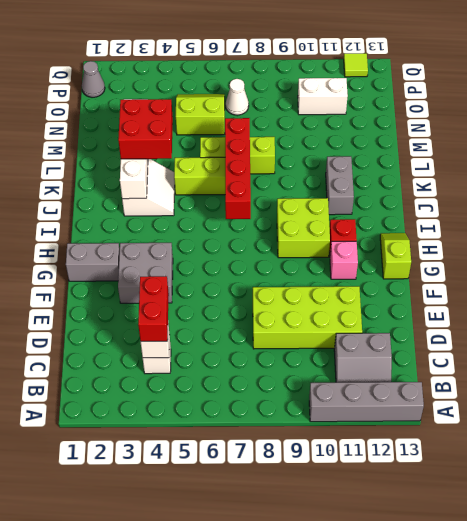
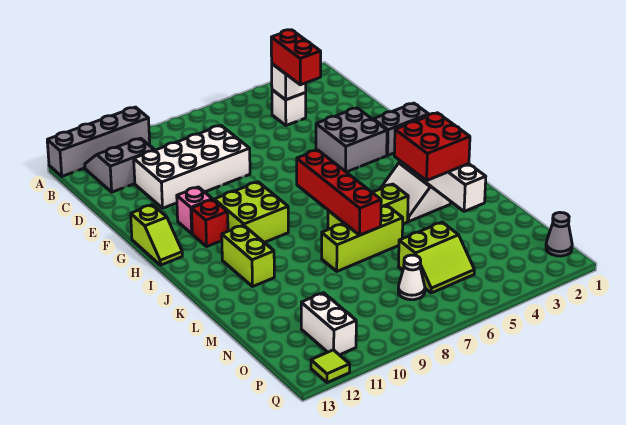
lime 2x4 brick [253,286,362,349] -> white 2x4 brick [134,126,250,208]
grey 1x2 brick [326,156,354,215] -> lime 1x2 brick [222,225,274,287]
white 1x2 brick [298,78,348,115] -> white 1x2 brick turned to [301,293,356,355]

